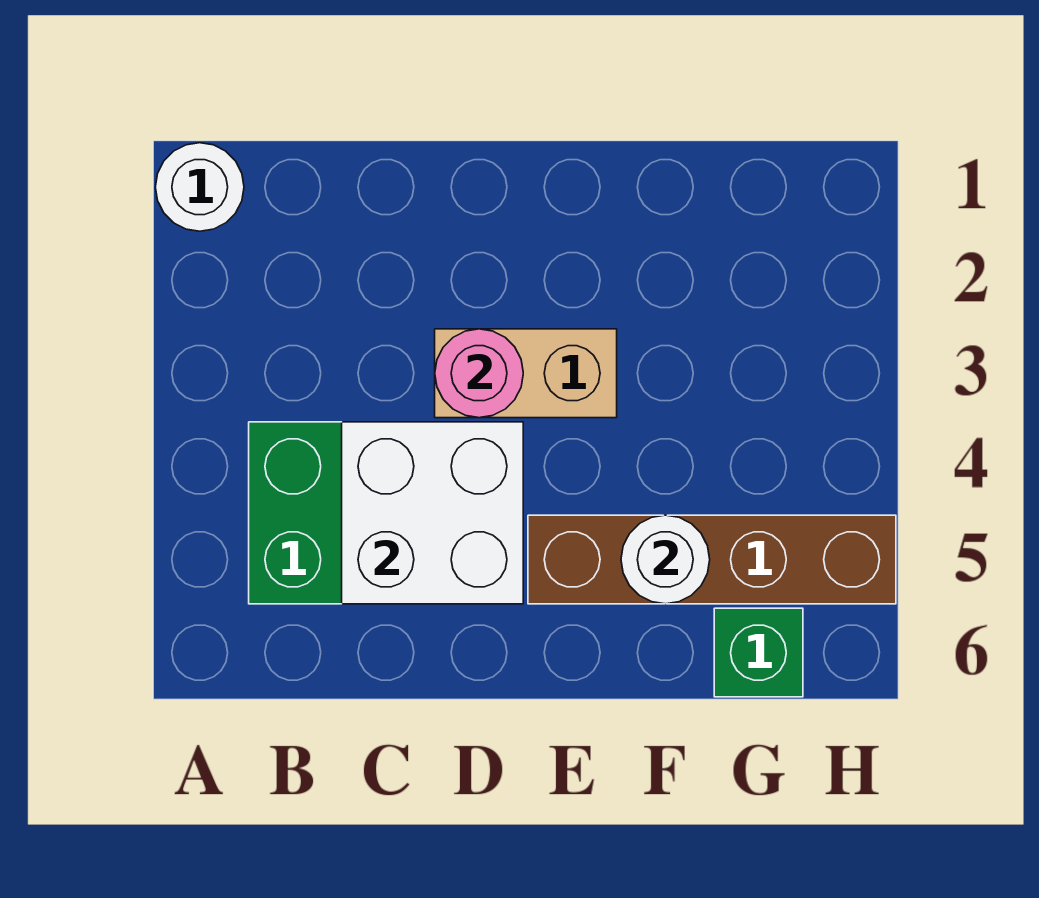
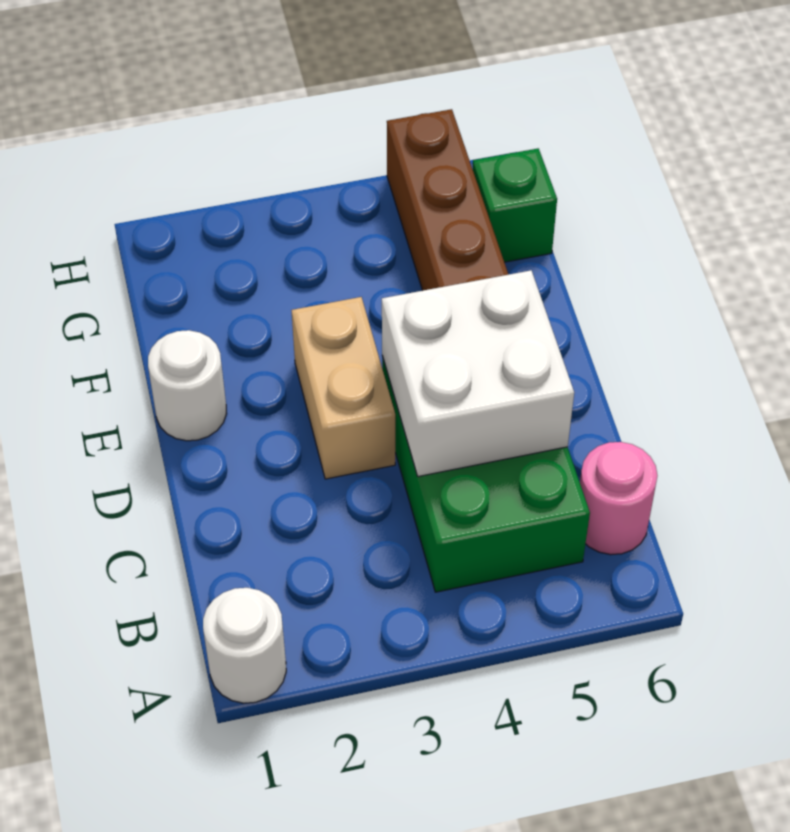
pink 1x1 round brick [435,329,523,418] -> pink 1x1 round brick moved to [580,442,657,555]
white 1x1 round brick [621,515,710,604] -> white 1x1 round brick moved to [148,330,227,441]

